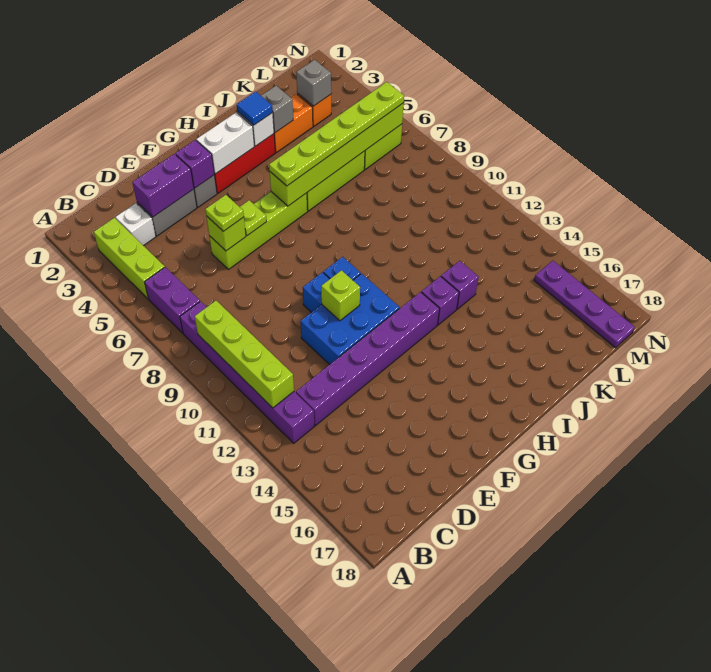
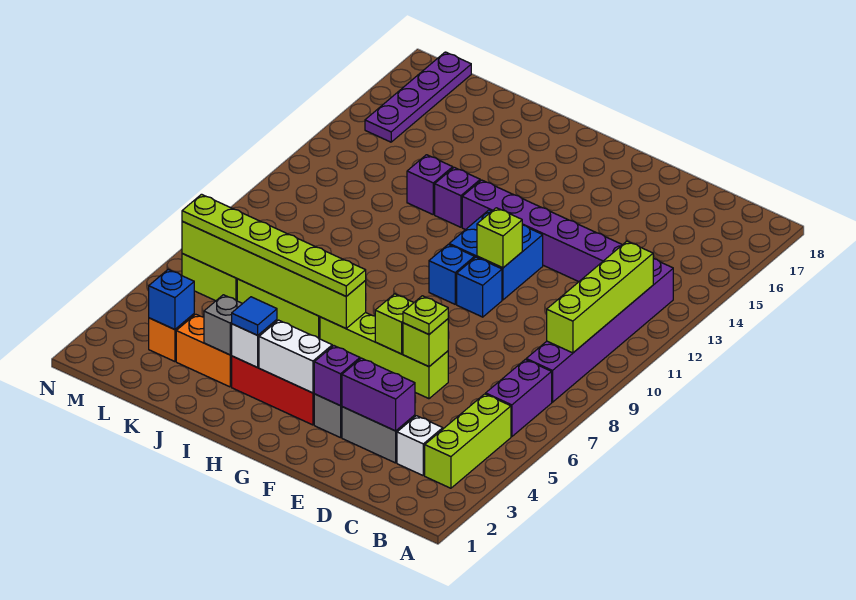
blue 2x3 brick [301,274,400,365] -> blue 2x2 brick [449,210,543,300]
lime 1x1 plate [240,200,267,236] -> lime 1x1 brick [375,294,414,354]
grey 1x1 brick [296,60,331,106] -> blue 1x1 brick [149,270,194,330]

